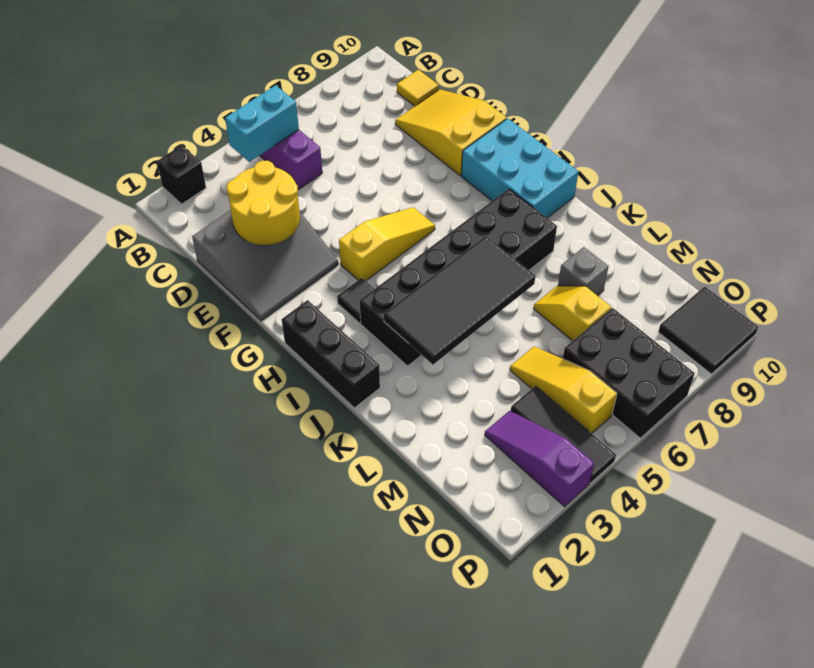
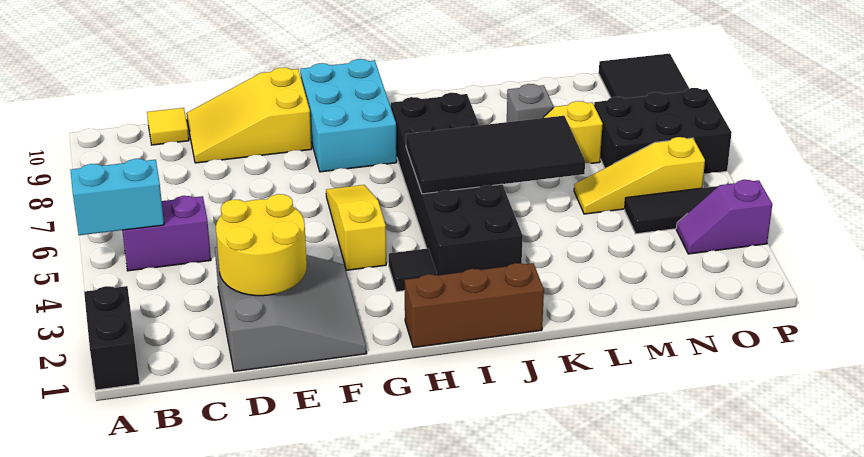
black 1x1 brick [157,145,206,204] -> black 1x2 brick [84,286,140,390]
cyan 1x2 brick [225,85,299,162] -> cyan 1x2 brick turned to [70,159,164,235]
cyan 2x3 brick [461,119,578,218] -> cyan 2x3 brick turned to [300,59,397,172]
black 1x3 brick [282,300,380,408] -> brown 1x3 brick [405,263,544,348]
black 2x4 tile [384,236,535,365] -> black 2x4 tile turned to [406,116,585,194]
purple 1x3 slope [485,411,594,507] -> purple 1x2 slope [676,180,772,254]

